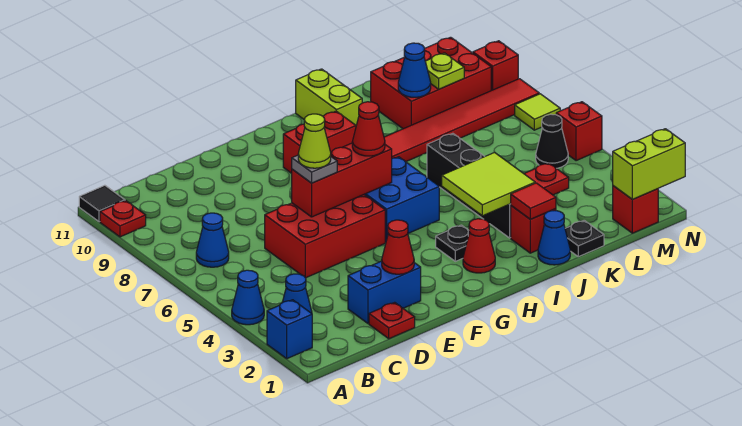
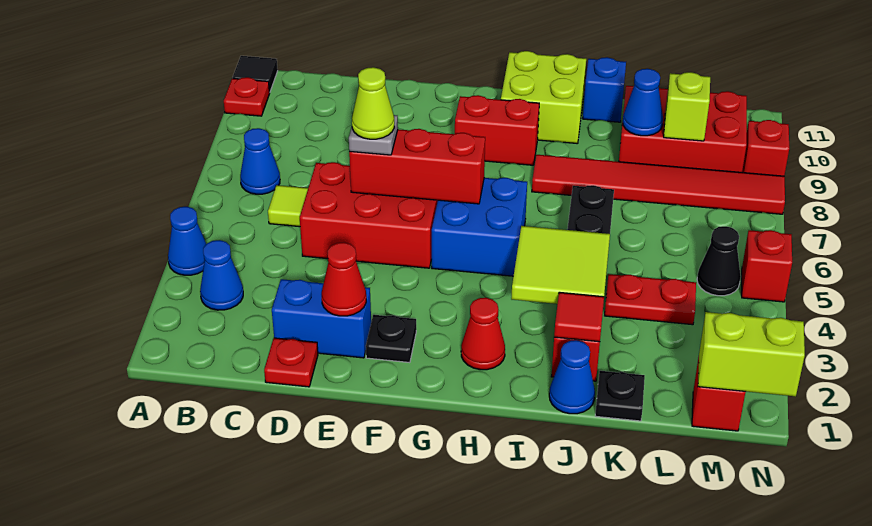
blue 1x1 brick [267,300,312,359] -> blue 1x1 brick moved to [583,57,626,122]
red 1x1 cone [352,102,385,156] -> none
black 1x1 plate [436,225,470,261] -> black 1x1 plate moved to [366,315,416,363]
lime 1x2 brick [296,69,362,125] -> lime 2x2 brick [501,51,586,144]
lime 1x1 plate [425,53,464,89] -> lime 1x1 brick [664,72,710,141]
lime 1x1 tile [515,94,560,130] -> lime 1x1 tile moved to [268,185,308,227]

